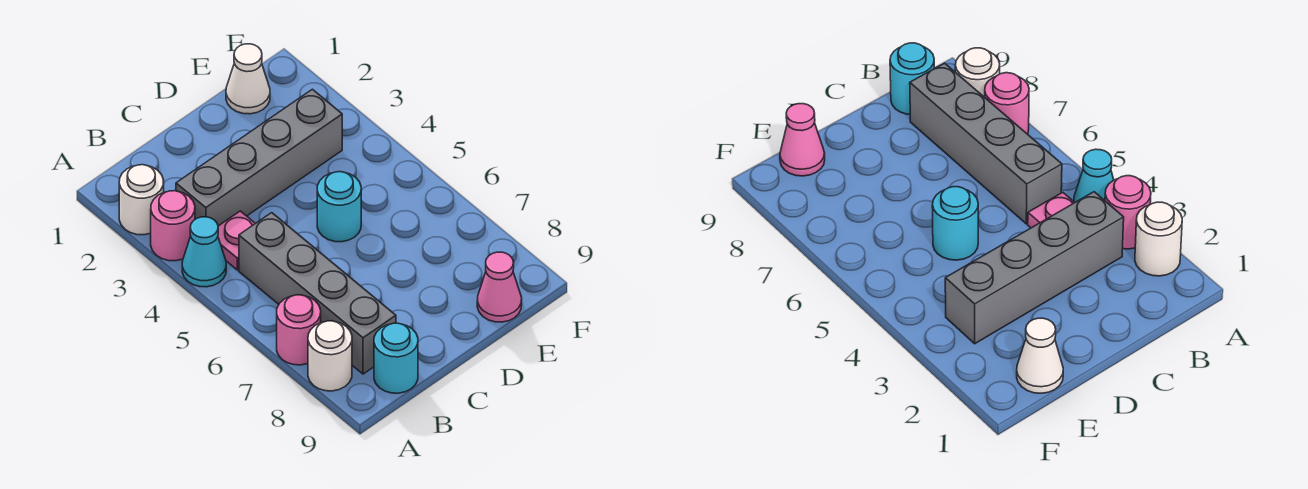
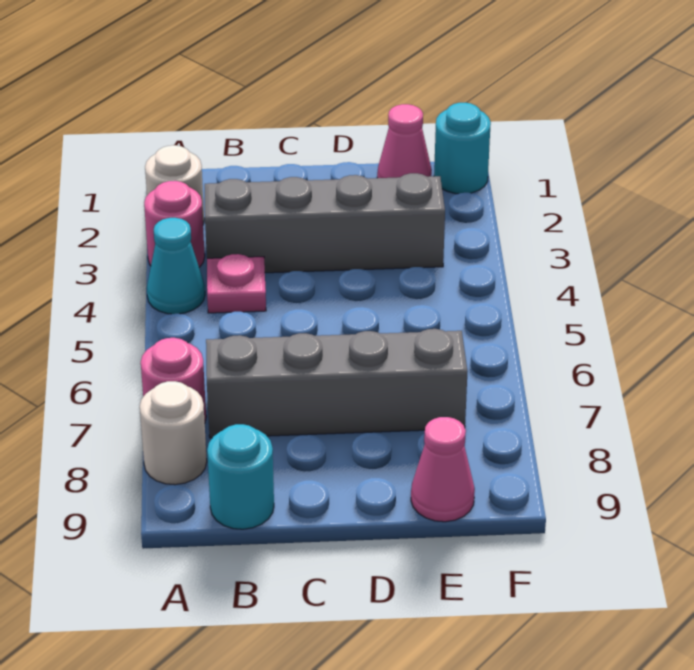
grey 1x4 brick [239,213,396,374] -> grey 1x4 brick turned to [206,329,468,438]
cyan 1x1 round brick [317,172,361,242] -> cyan 1x1 round brick moved to [434,103,491,194]
white 1x1 cone [226,44,270,114] -> pink 1x1 cone [377,104,432,178]

